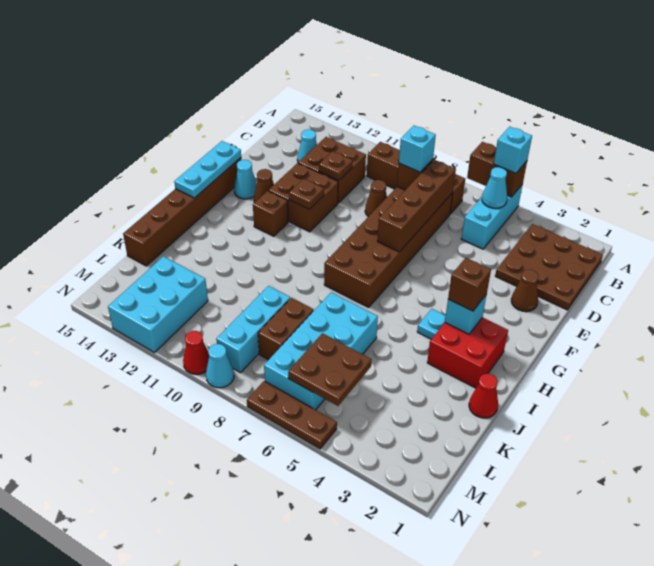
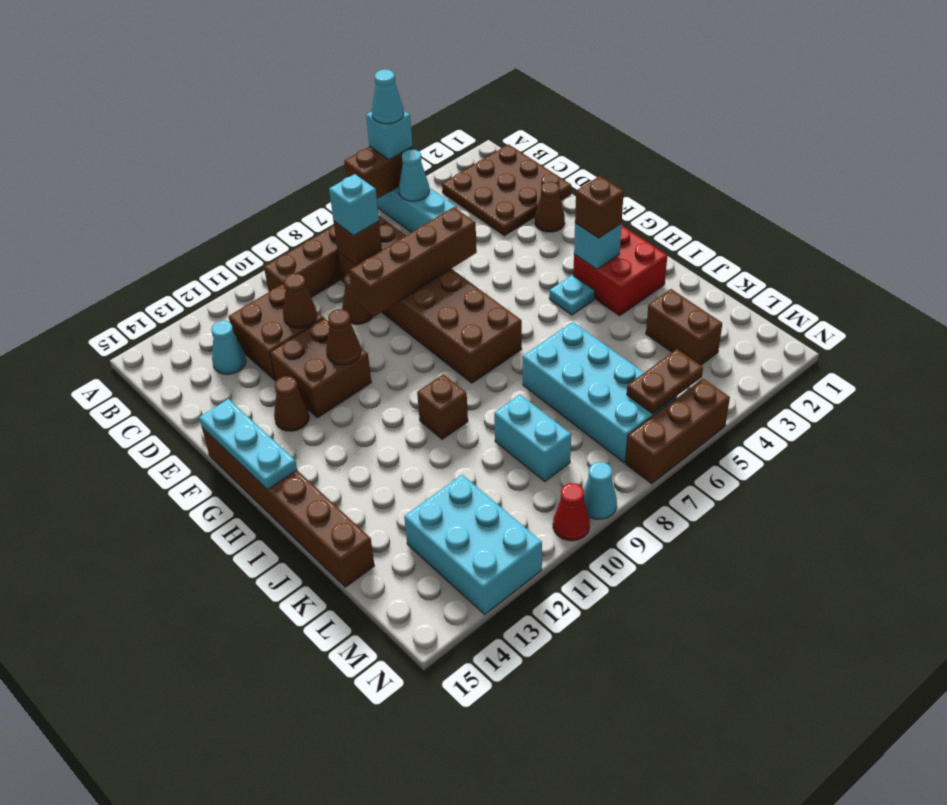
brown 1x4 brick [377,160,456,252] -> brown 1x4 brick turned to [350,207,477,317]
brown 1x1 plate [319,151,353,181] -> brown 1x1 cone [283,274,317,328]
brown 1x1 plate [289,179,324,209] -> brown 1x1 cone [326,309,361,365]
cyan 1x1 cone [234,160,257,199] -> cyan 1x1 cone moved to [372,70,404,124]
brown 1x1 brick [253,191,288,236] -> brown 1x1 brick moved to [417,374,468,439]
red 1x1 cone [469,374,498,418] -> none
brown 1x2 brick [258,298,314,360] -> brown 1x2 brick moved to [646,289,722,365]
cyan 1x3 brick [216,286,290,373] -> cyan 1x2 brick [494,395,571,481]
brown 2x2 plate [288,333,372,406] -> brown 1x2 plate [627,349,703,414]
brown 1x3 plate [247,381,337,449] -> brown 1x3 brick [626,379,730,484]

